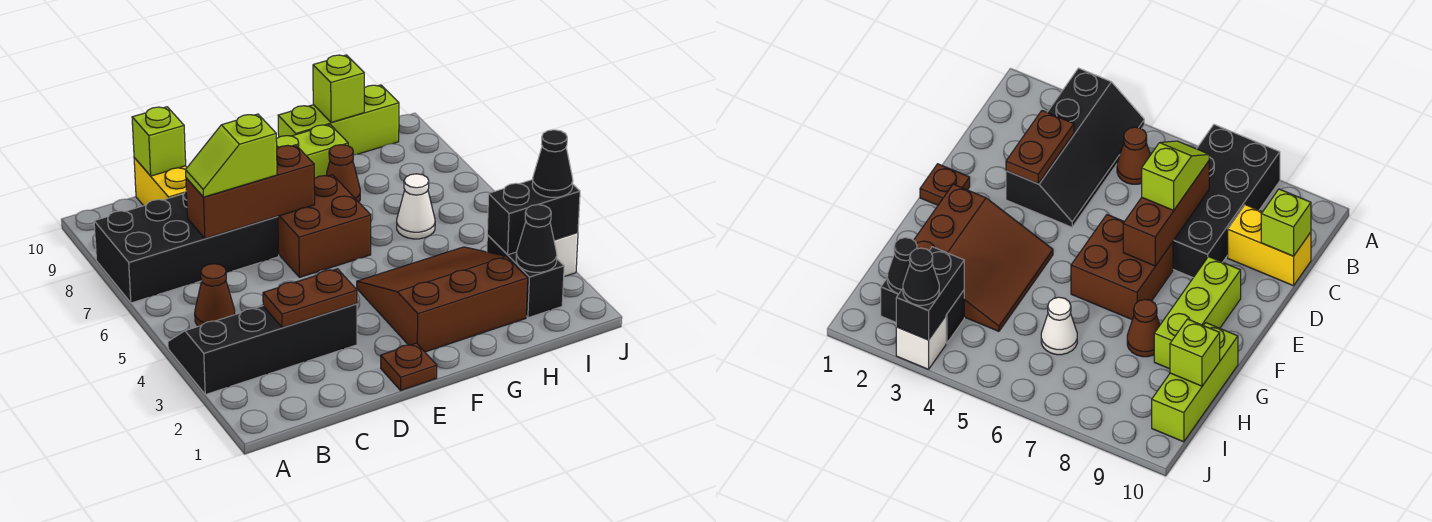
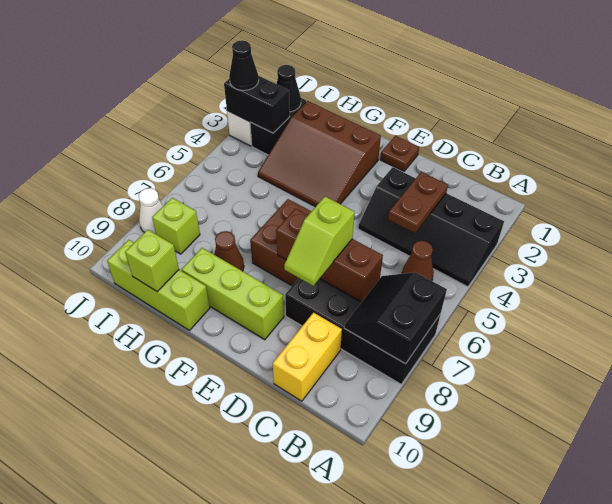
none -> black 2x2 slope [344,272,447,364]
brown 1x2 plate [263,269,357,328] -> brown 1x2 plate turned to [388,172,448,233]
lime 1x2 slope [186,114,277,197] -> lime 1x2 slope turned to [284,197,354,286]
lime 1x1 brick [132,107,186,176] -> lime 1x1 brick moved to [152,198,200,254]
white 1x1 cone [397,174,435,239] -> white 1x1 cone moved to [139,188,163,234]

